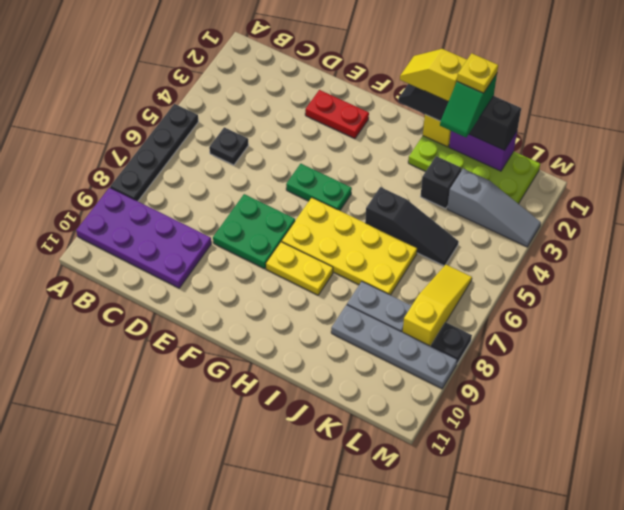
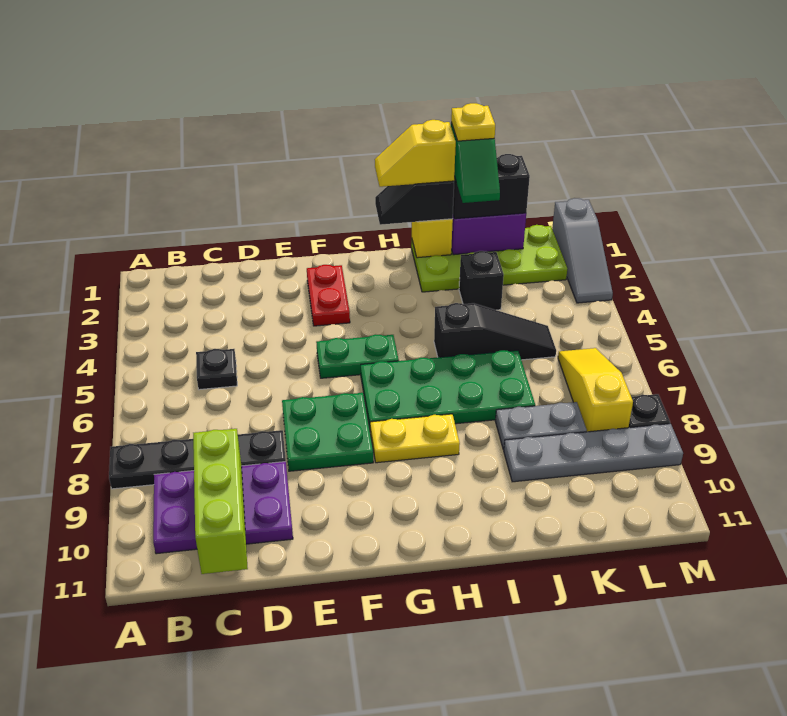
black 1x4 plate [110,104,199,201] -> black 1x4 plate turned to [109,430,286,489]
purple 2x4 plate [76,188,211,288] -> purple 2x3 plate [153,462,293,554]
none -> lime 1x3 brick [193,429,248,574]
red 1x2 plate [305,90,369,138] -> red 1x2 plate turned to [307,265,350,326]
yellow 2x4 plate [282,198,417,295] -> green 2x4 plate [361,350,535,428]
grey 1x3 slope [447,169,541,247] -> grey 1x3 slope turned to [552,198,613,303]

